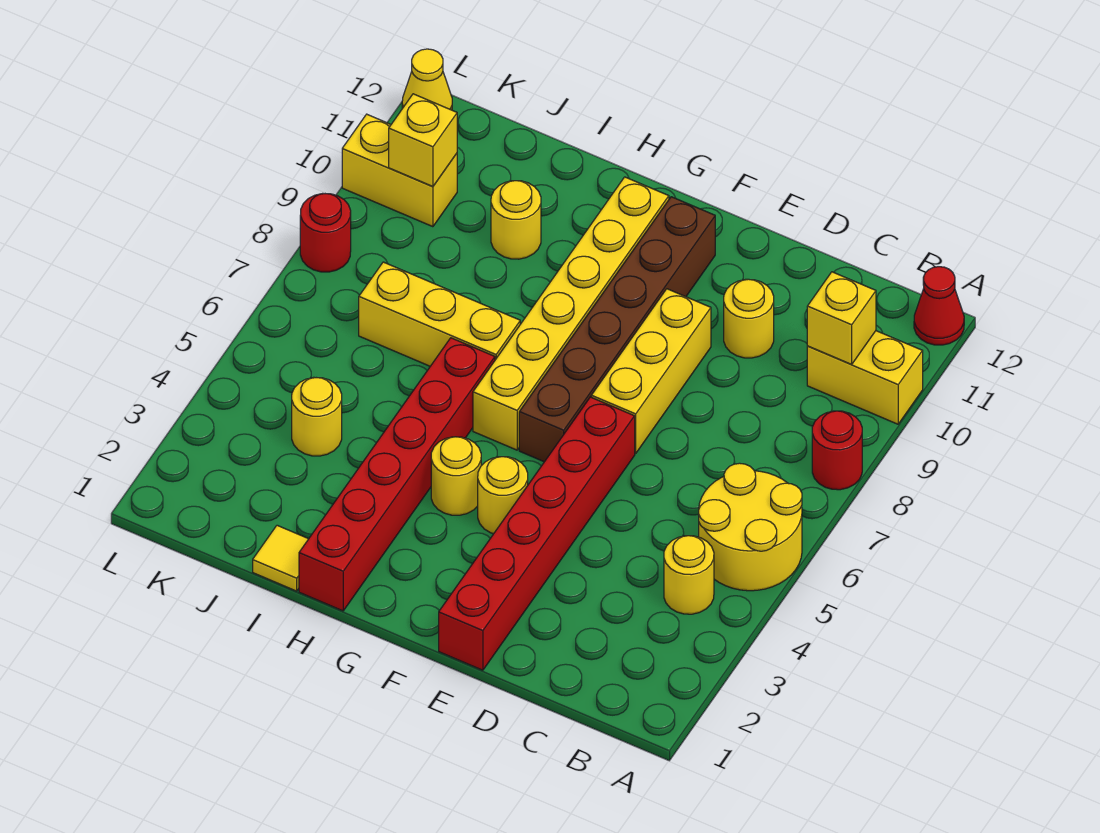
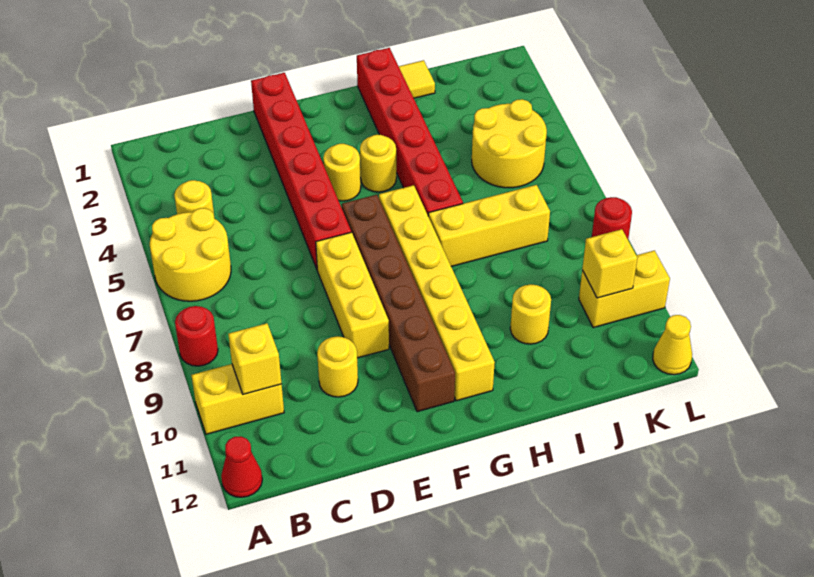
yellow 1x1 round brick [292,377,342,456] -> yellow 2x2 round brick [472,99,547,188]

